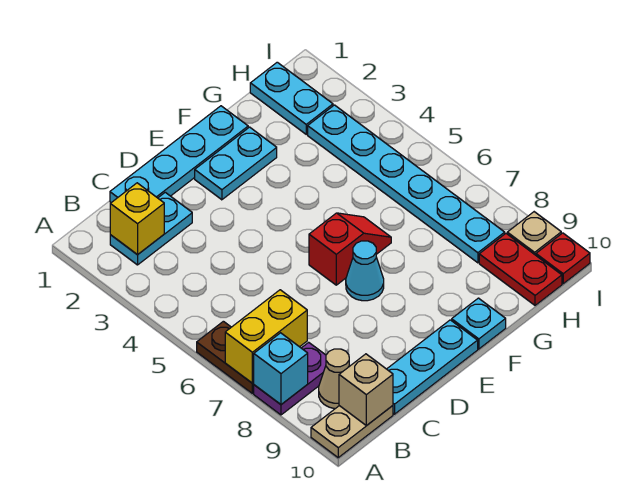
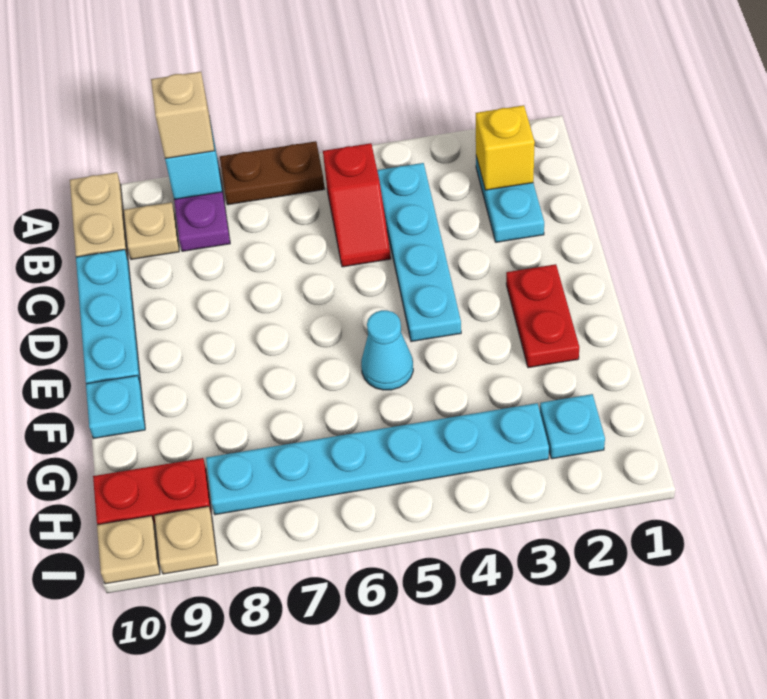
yellow 1x2 brick [225,290,307,383] -> none
tan 1x1 cone [319,349,349,409] -> tan 1x1 plate [124,202,179,259]
tan 1x1 brick [339,354,393,426] -> tan 1x1 brick moved to [151,72,214,159]
cyan 1x4 plate [110,106,248,203] -> cyan 1x4 plate moved to [377,163,461,342]
cyan 1x2 plate [195,127,277,200] -> red 1x2 plate [506,264,579,368]
red 1x2 slope [309,213,391,285] -> red 1x2 slope moved to [323,143,391,267]
cyan 1x1 cone [346,241,384,301] -> cyan 1x1 cone moved to [361,310,413,390]
cyan 1x2 plate [250,62,333,134] -> cyan 1x1 plate [540,394,605,459]
red 1x1 plate [536,233,590,284] -> tan 1x1 plate [97,516,160,584]

